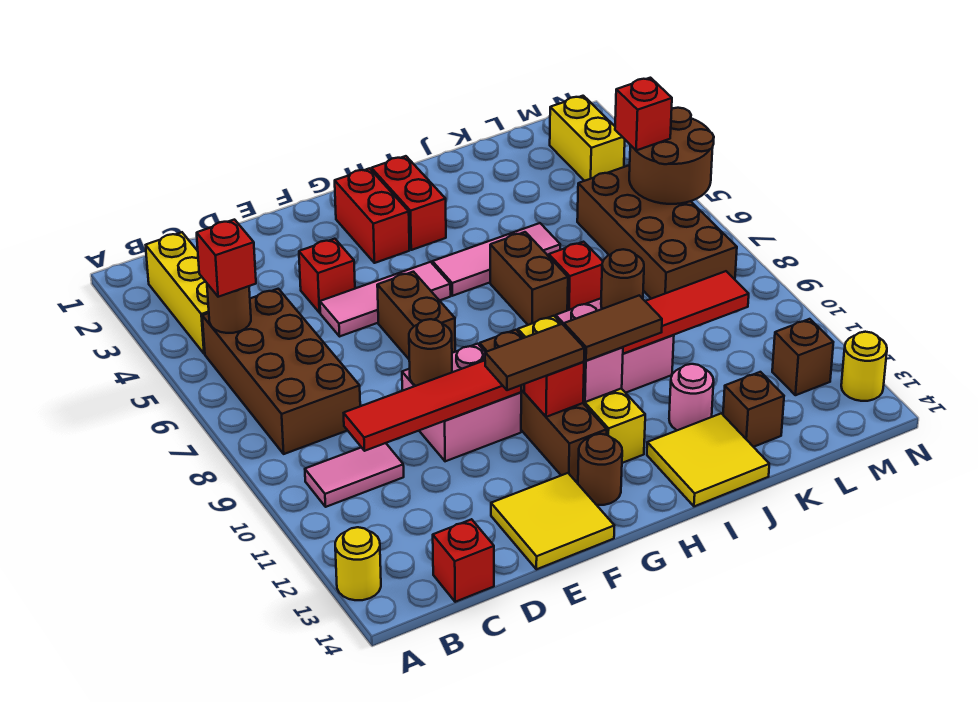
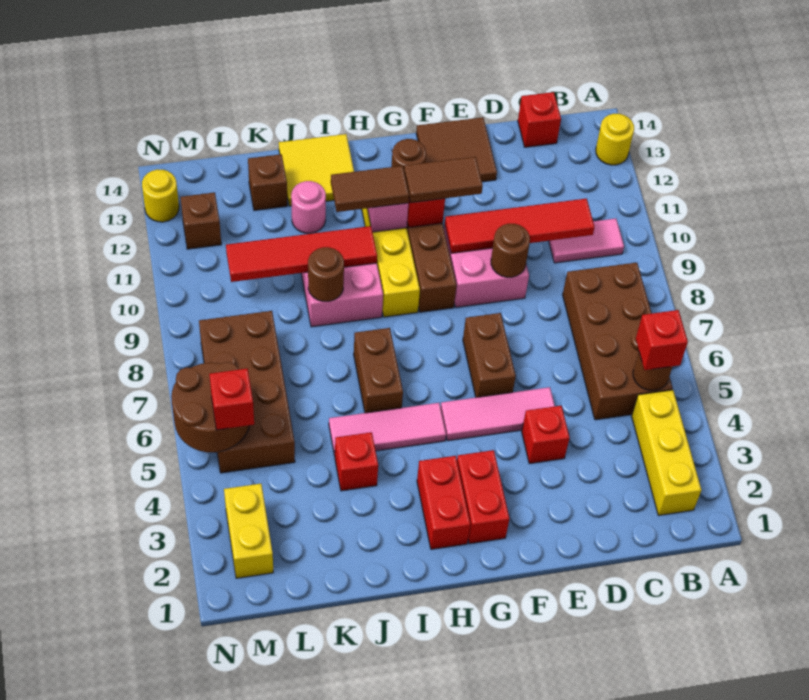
yellow 2x2 tile [491,473,614,569] -> brown 2x2 tile [416,117,497,182]
red 1x1 brick [549,242,603,310] -> red 1x1 brick moved to [335,432,378,491]

